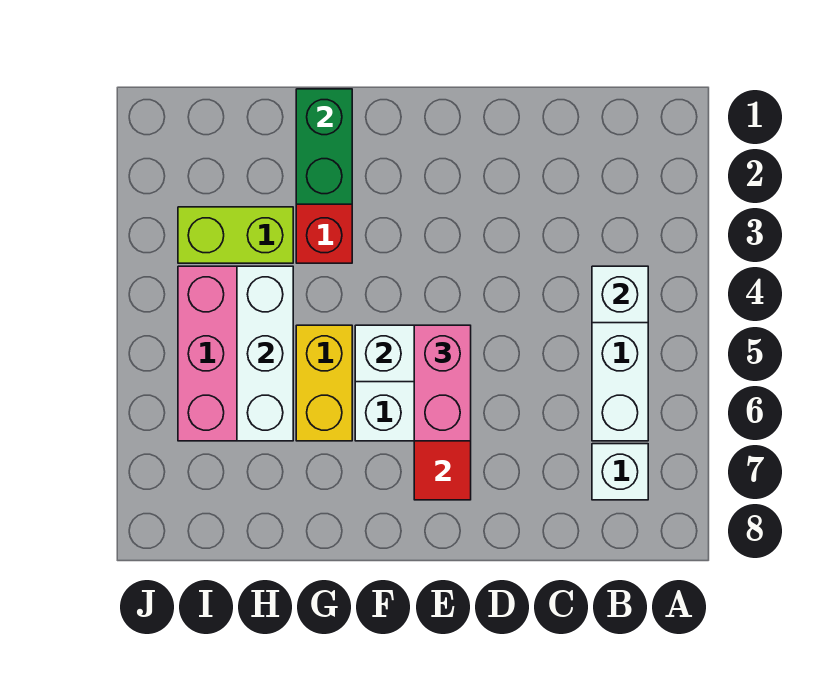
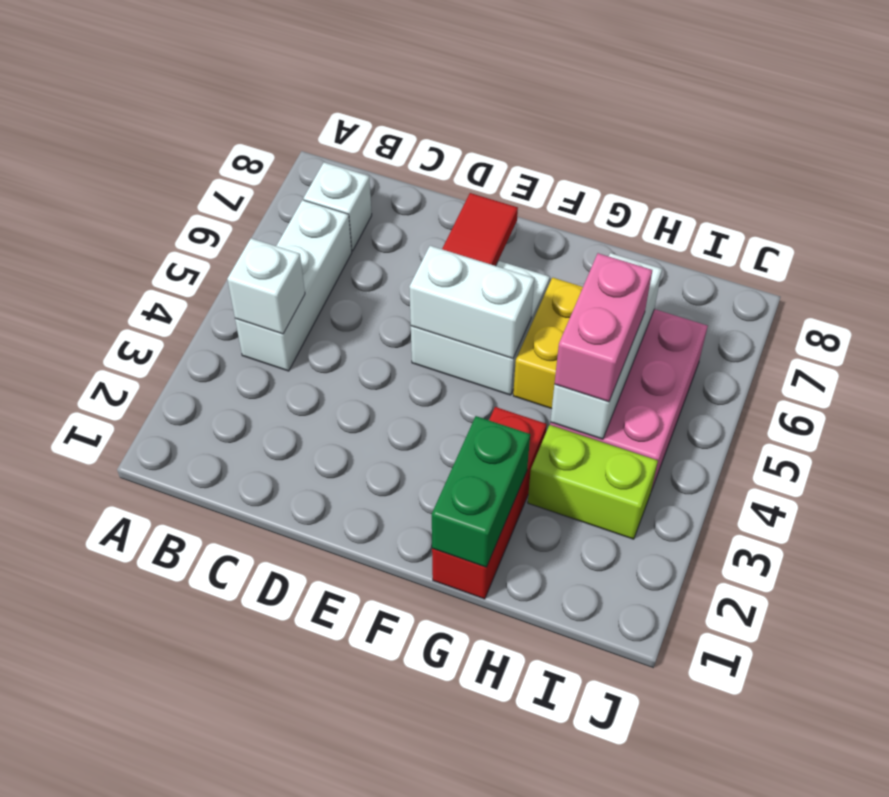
pink 1x2 brick [414,325,471,441] -> pink 1x2 brick moved to [555,253,652,402]

